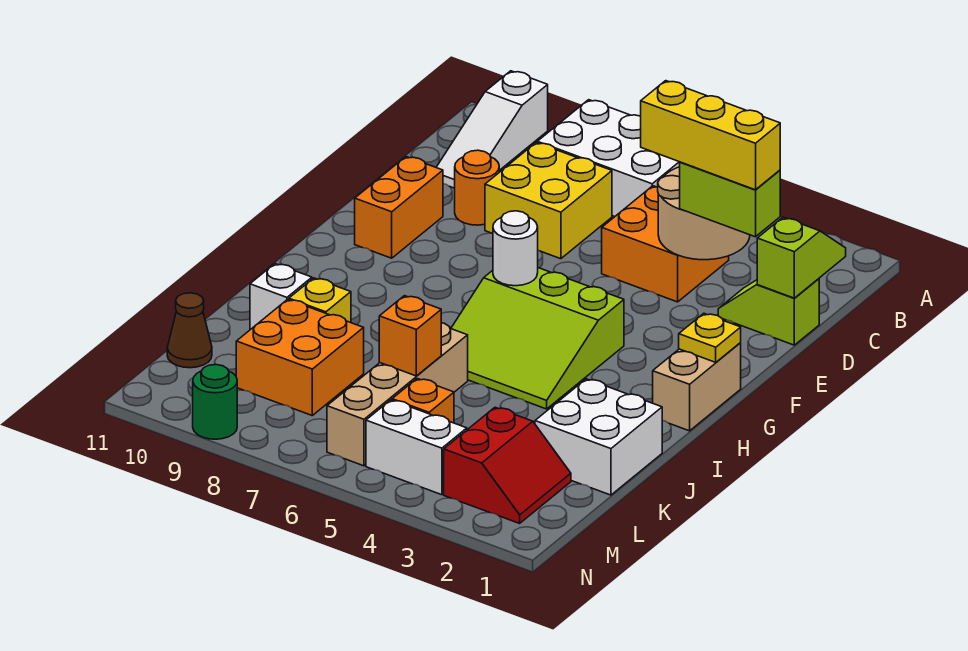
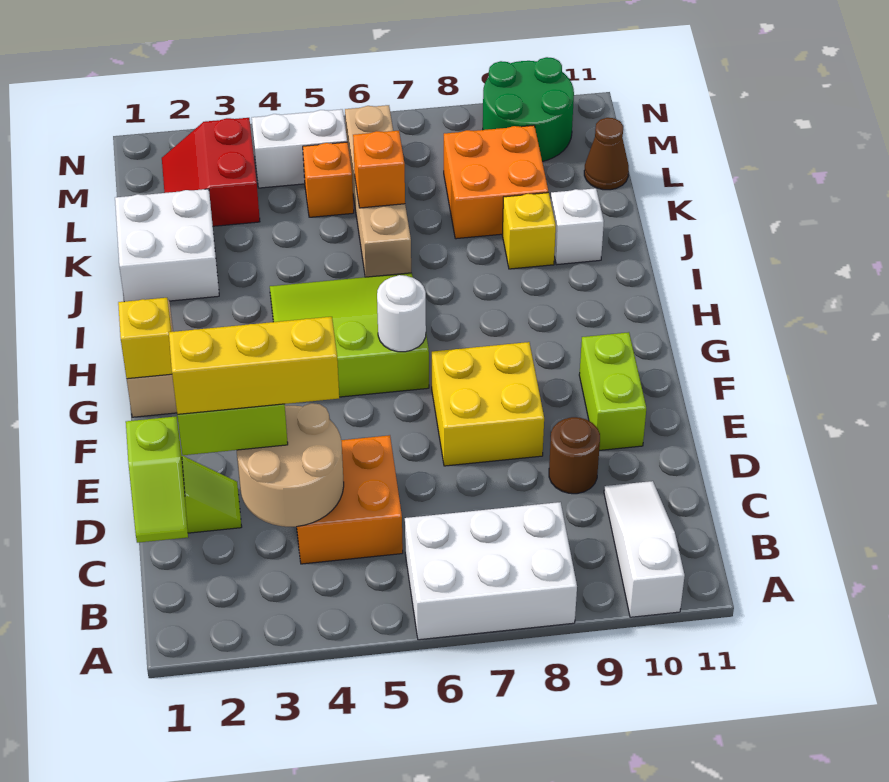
yellow 2x2 brick [485,143,612,259] -> yellow 2x2 brick moved to [432,342,544,466]
orange 1x1 round brick [455,150,499,225] -> brown 1x1 round brick [549,417,600,494]
orange 1x2 brick [355,157,443,258] -> lime 1x2 brick [579,332,646,450]
yellow 1x1 plate [679,313,741,362] -> yellow 1x1 brick [118,298,172,379]
green 1x1 round brick [193,365,237,439] -> green 2x2 round brick [483,57,574,162]

